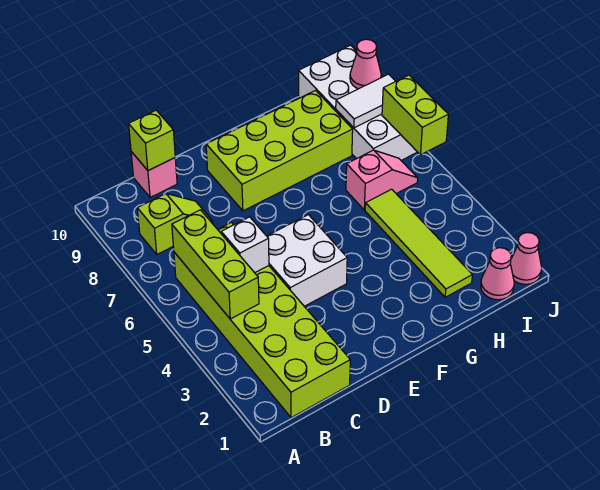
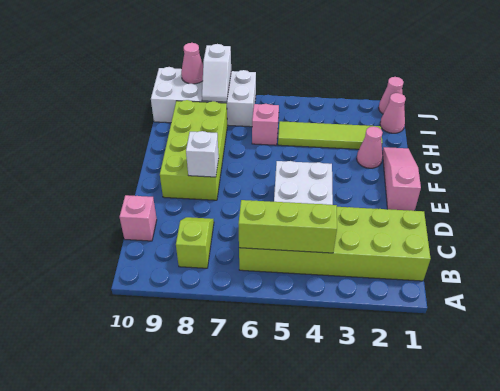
white 1x1 brick [221,217,269,273] -> white 1x1 brick moved to [186,131,219,177]
lime 1x1 brick [129,110,175,171] -> none
none -> pink 1x3 slope [382,147,421,211]
none -> pink 1x1 cone [357,126,383,168]
white 1x2 tile [336,74,396,128] -> white 1x2 slope [202,44,231,102]
lime 1x2 brick [382,75,448,155] -> none

